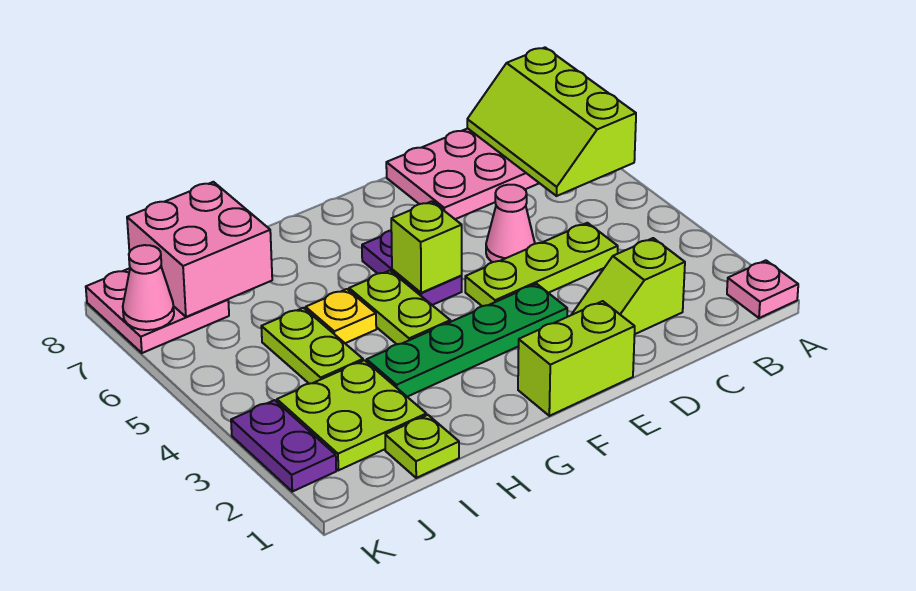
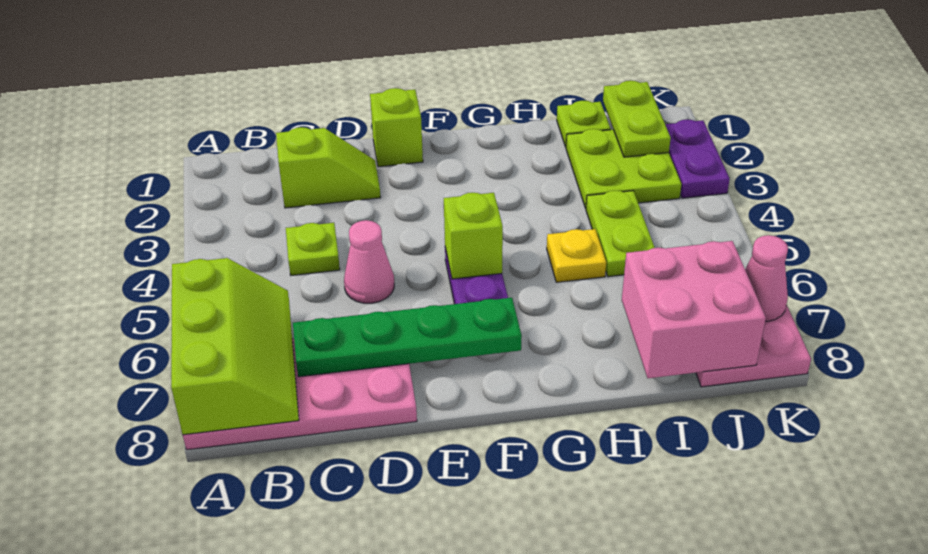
pink 1x1 plate [727,260,798,318] -> none
lime 1x3 plate [465,223,618,306] -> lime 1x1 plate [286,223,340,275]
lime 1x2 brick [518,301,635,416] -> lime 1x1 brick [370,88,423,167]
green 1x4 plate [367,284,567,397] -> green 1x4 plate moved to [293,298,522,377]
lime 1x2 plate [349,271,450,344] -> lime 1x2 plate moved to [603,81,671,157]

